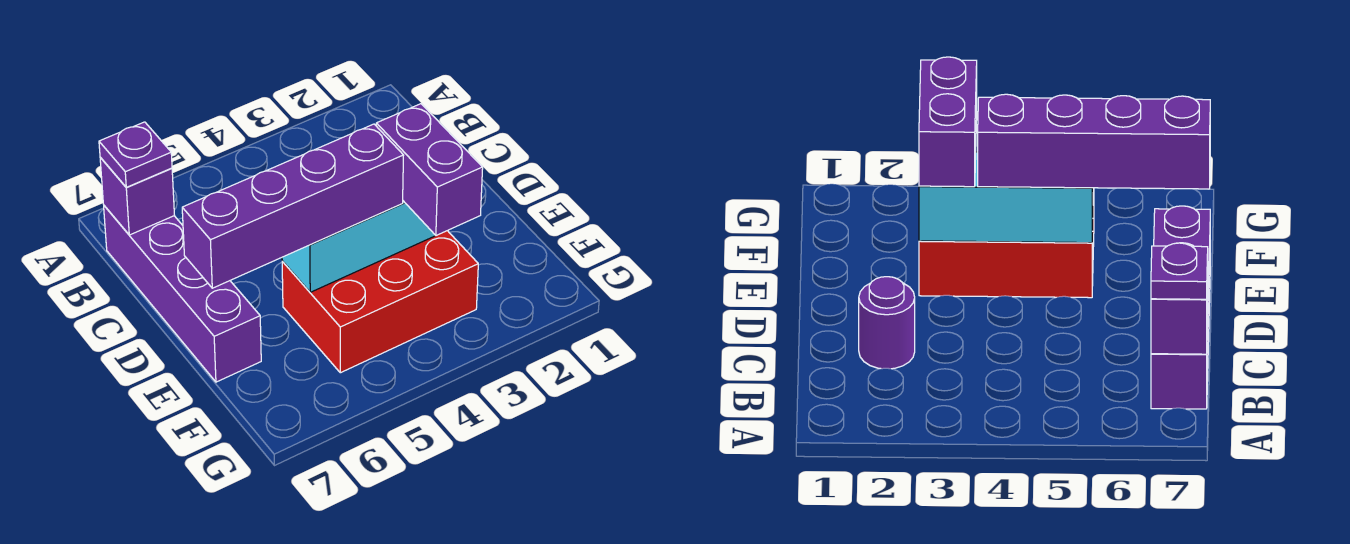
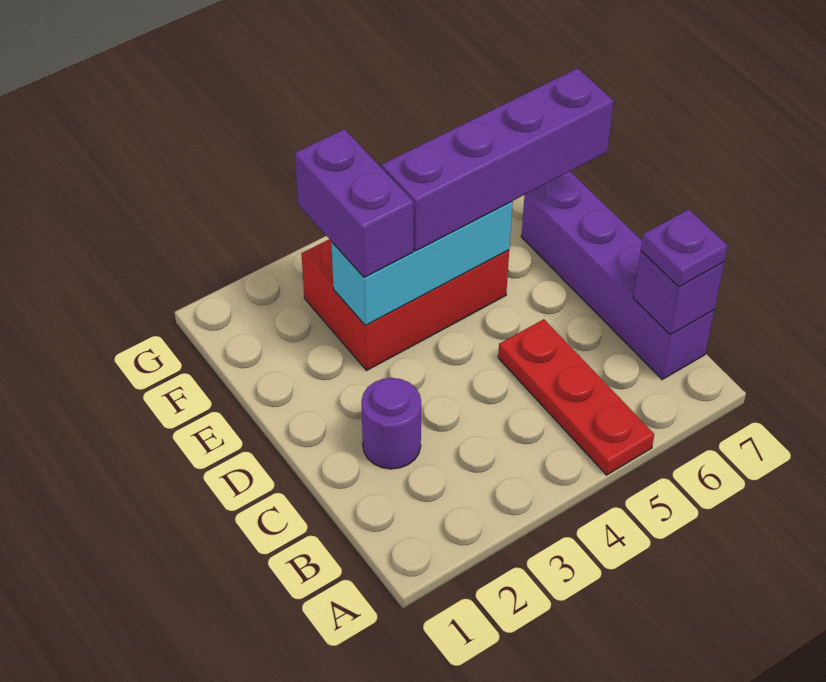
none -> red 1x3 plate [498,319,654,475]

